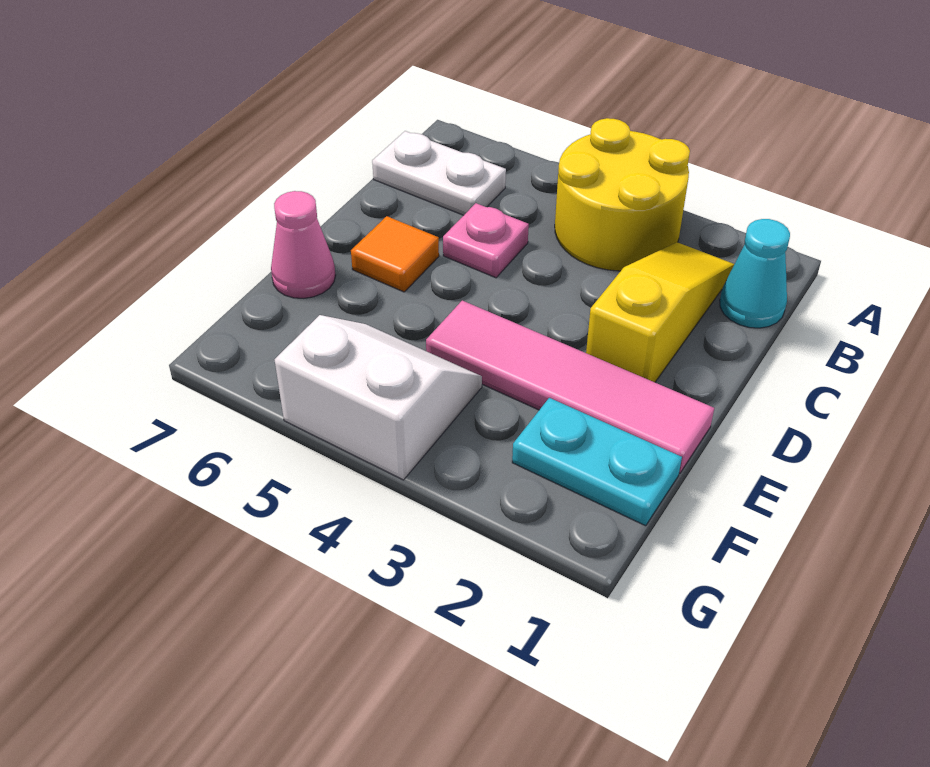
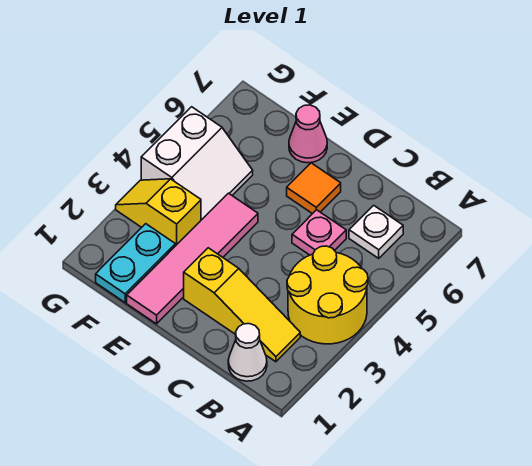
cyan 1x1 cone [720,219,790,328] -> white 1x1 cone [228,324,267,381]
white 1x2 plate [372,131,506,215] -> white 1x1 plate [349,205,403,258]
none -> yellow 1x2 slope [116,179,201,246]

